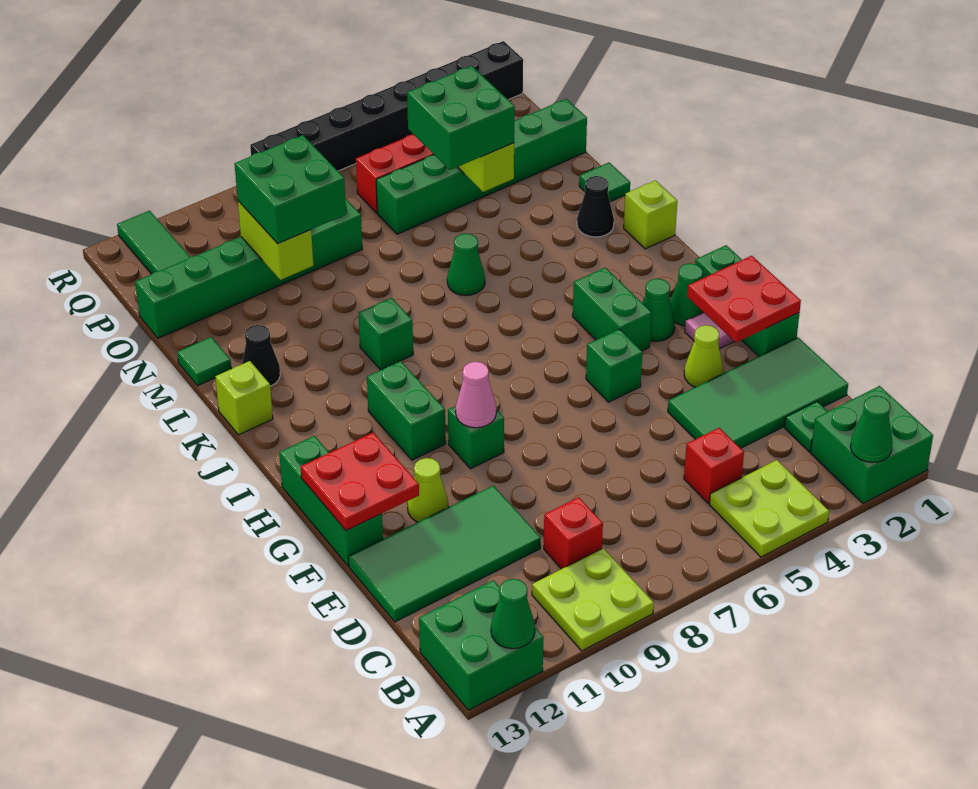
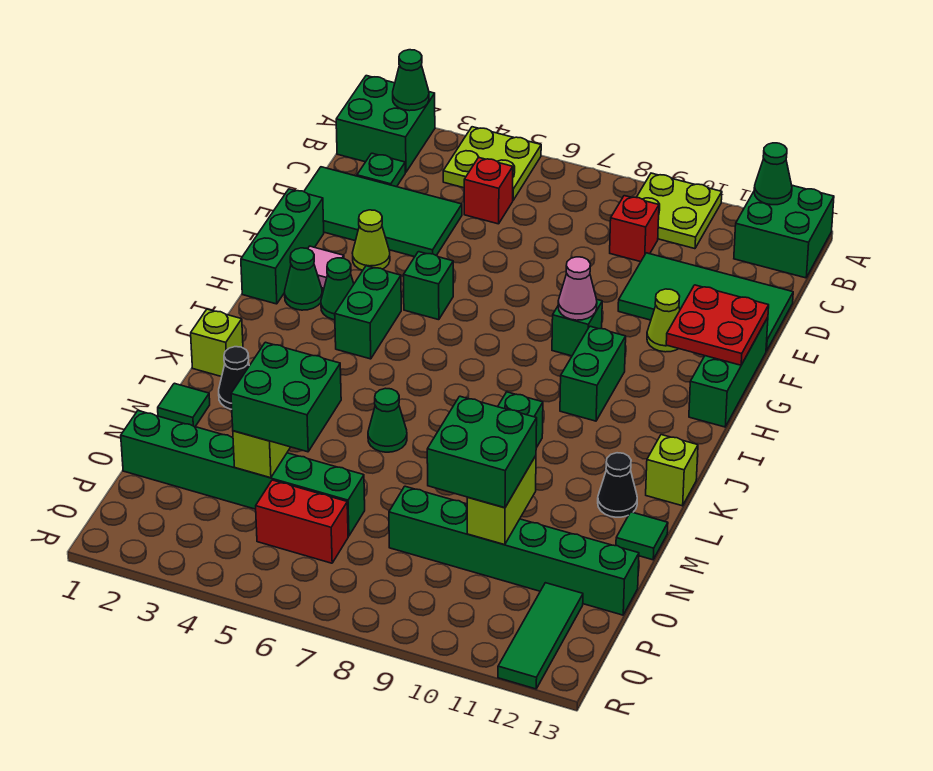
red 2x2 plate [687,256,801,342] -> none
black 1x8 brick [250,41,523,171] -> none

